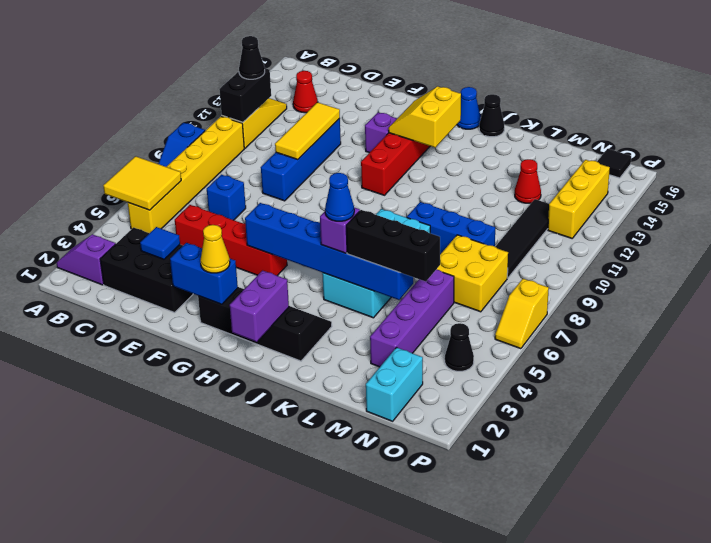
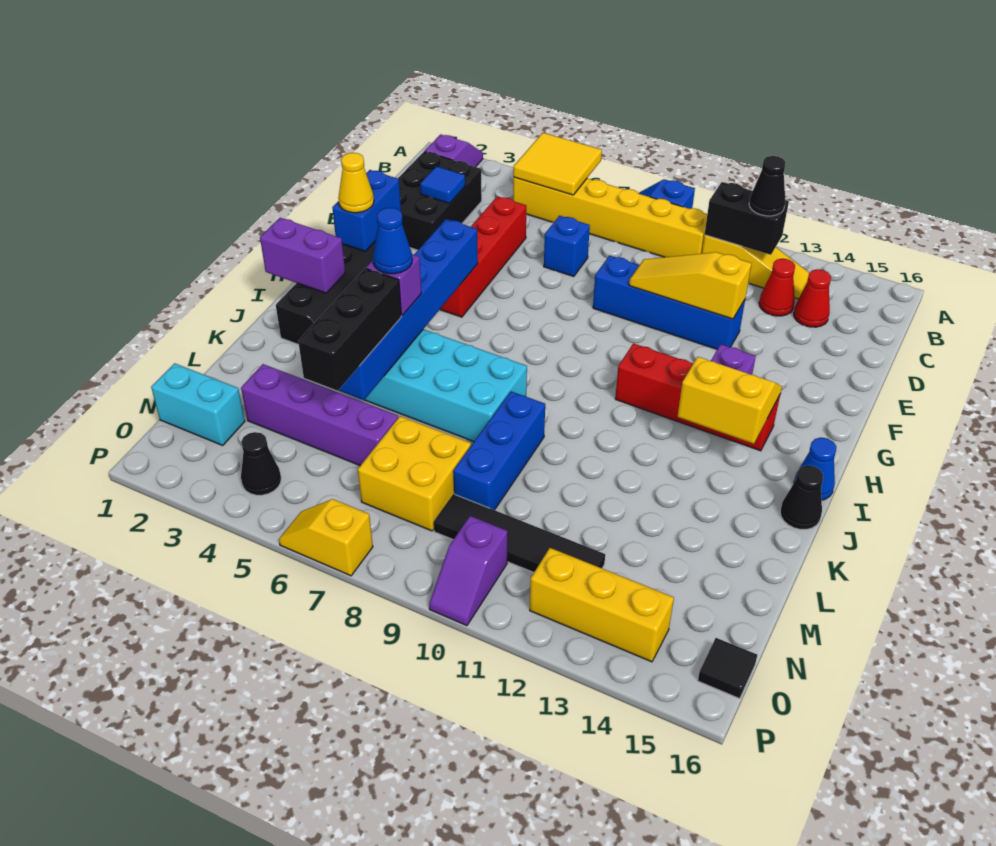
yellow 1x3 tile [275,102,340,160] -> yellow 1x3 slope [629,252,752,319]
red 1x1 cone [515,159,541,203] -> red 1x1 cone moved to [759,259,795,316]
none -> purple 1x2 slope [429,516,507,626]

